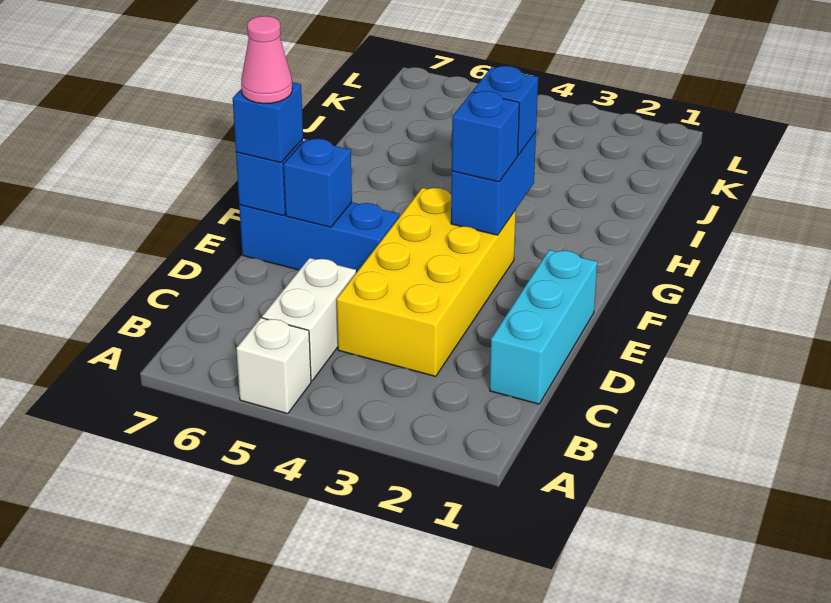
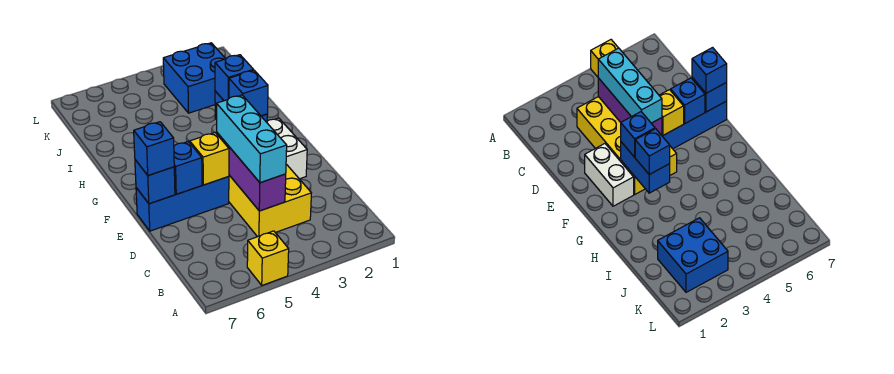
white 1x1 brick [236,318,311,414] -> yellow 1x1 brick [247,231,289,285]
white 1x2 brick [262,258,356,381] -> white 1x2 brick moved to [267,118,307,179]
cyan 1x3 brick [490,250,597,404] -> cyan 1x3 brick moved to [217,95,287,183]
none -> purple 1x3 brick [216,133,286,211]
none -> yellow 1x1 brick [190,133,229,185]
pink 1x1 cone [241,16,292,104] -> none
none -> blue 2x2 brick [163,43,225,113]

